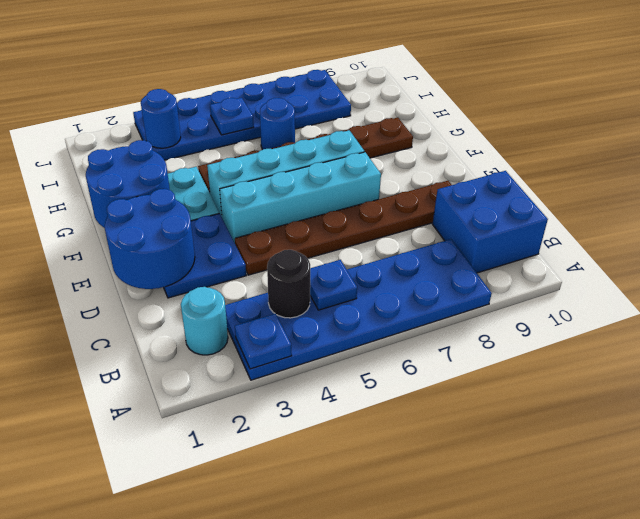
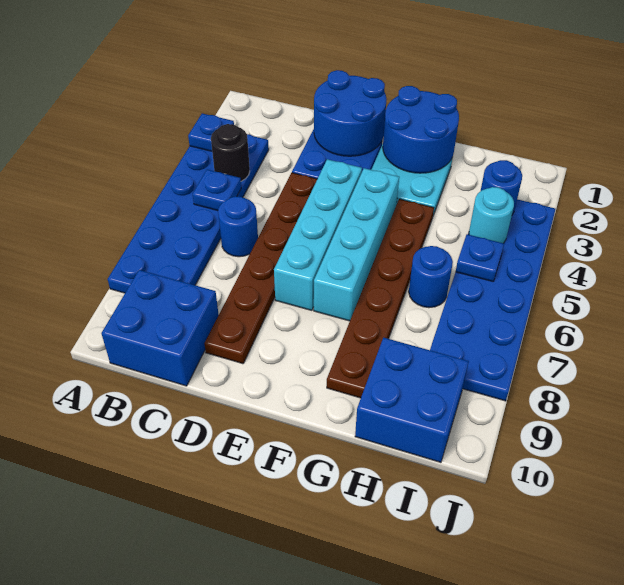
cyan 1x1 round brick [181,287,228,355] -> cyan 1x1 round brick moved to [469,187,514,243]
none -> blue 1x1 round brick [218,196,258,257]
none -> blue 2x2 brick [355,338,469,462]

